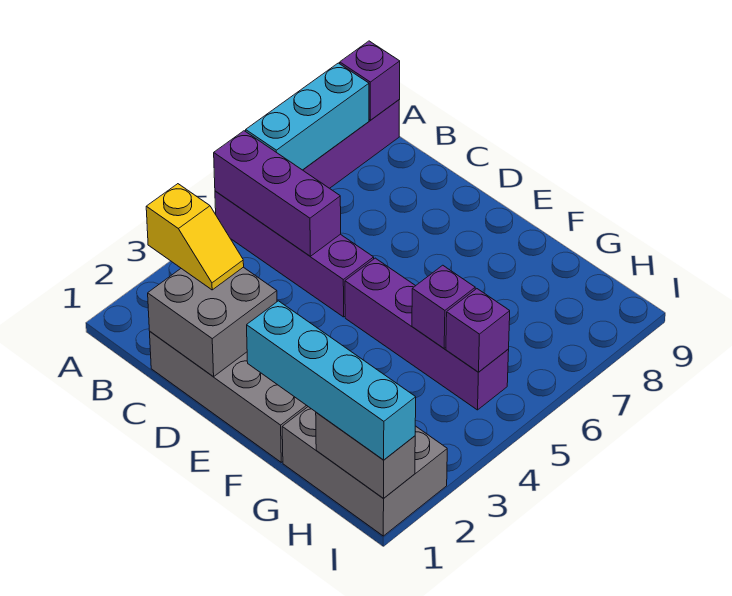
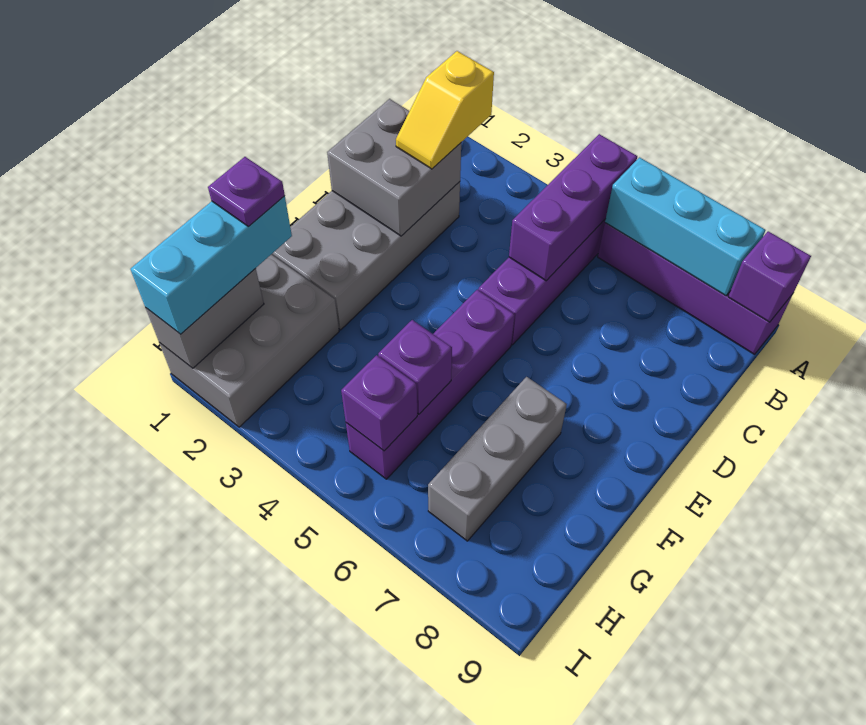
cyan 1x4 brick [247,301,416,460] -> cyan 1x3 brick [130,196,292,334]
none -> grey 1x3 brick [428,377,567,541]
none -> purple 1x1 plate [208,157,285,226]

